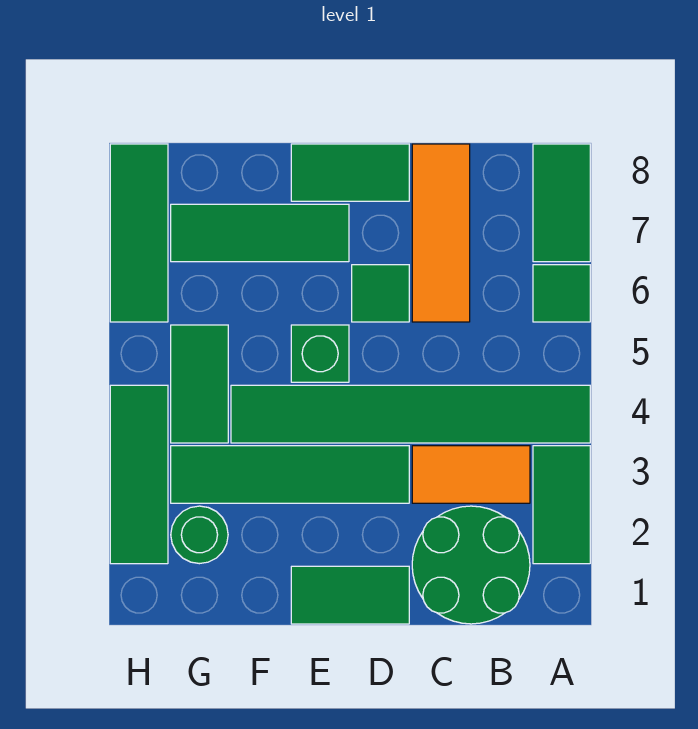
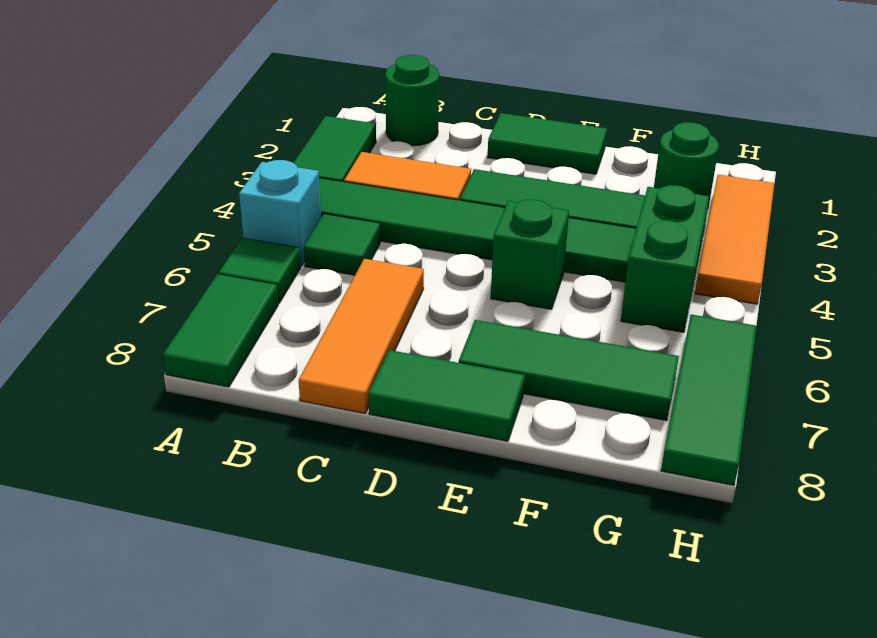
none -> cyan 1x1 brick [239,160,321,266]
green 2x2 round brick [412,506,530,624] -> green 1x1 round brick [385,55,439,146]
green 1x1 tile [352,265,409,322] -> green 1x1 tile moved to [304,214,380,275]
green 1x2 tile [171,325,228,443] -> green 1x2 brick [621,185,709,332]
green 1x3 tile [110,385,168,564] -> orange 1x3 tile [695,175,775,304]

